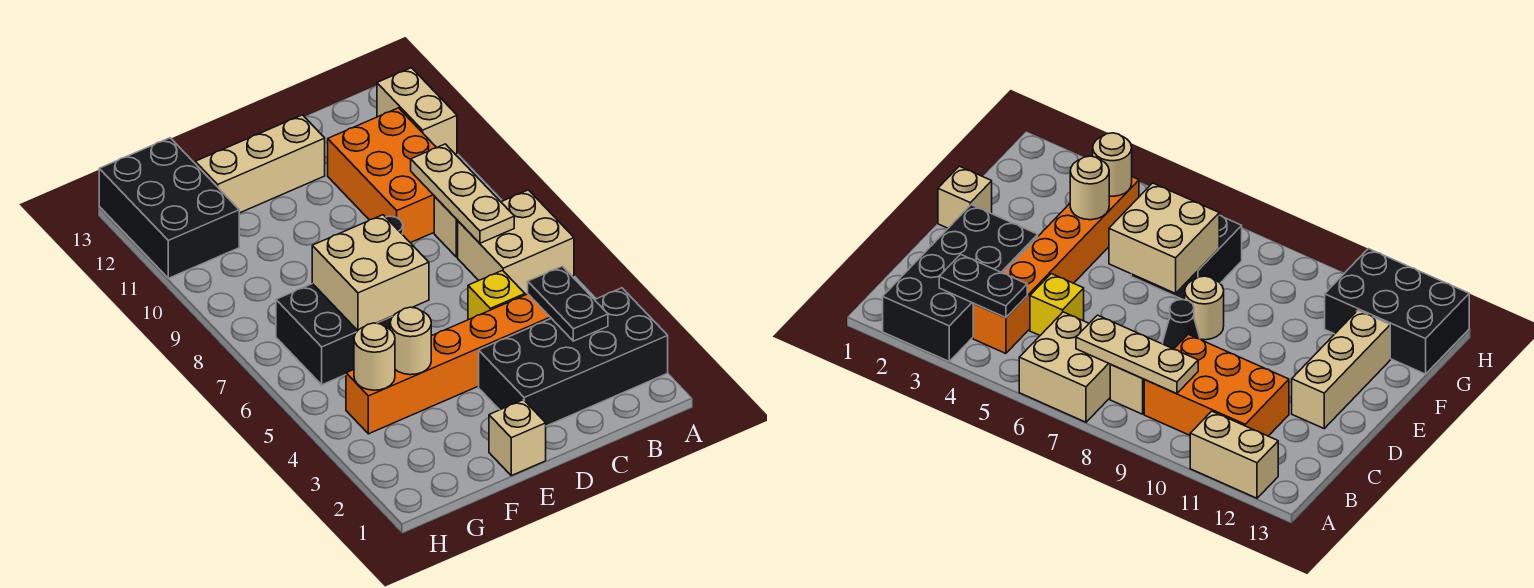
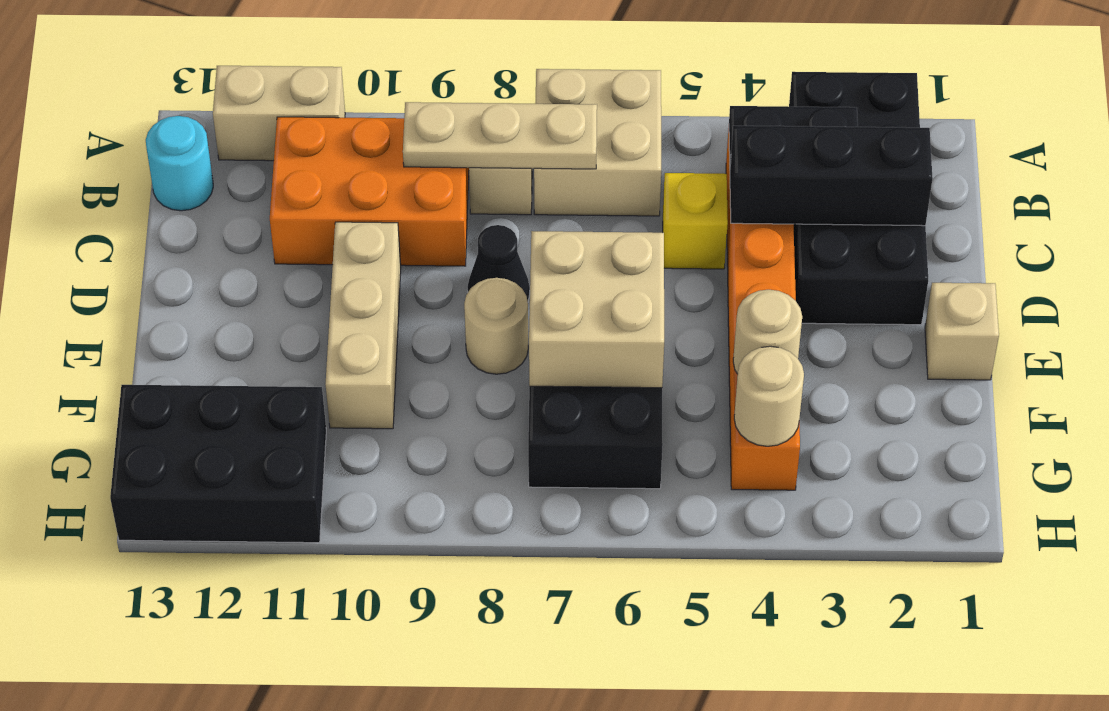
none -> cyan 1x1 round brick [146,116,213,211]
none -> black 1x3 brick [730,126,933,226]
tan 1x3 brick [195,115,325,213] -> tan 1x3 brick moved to [326,222,401,429]

